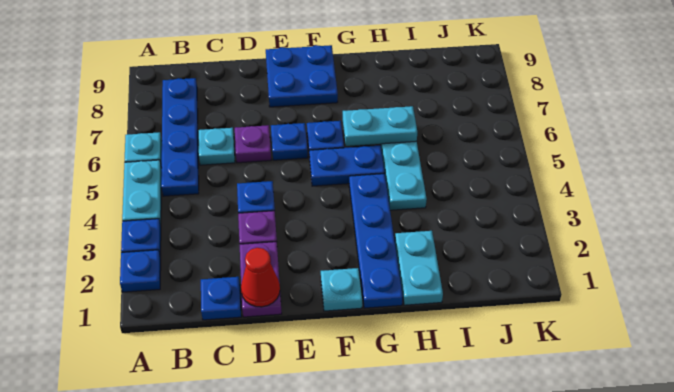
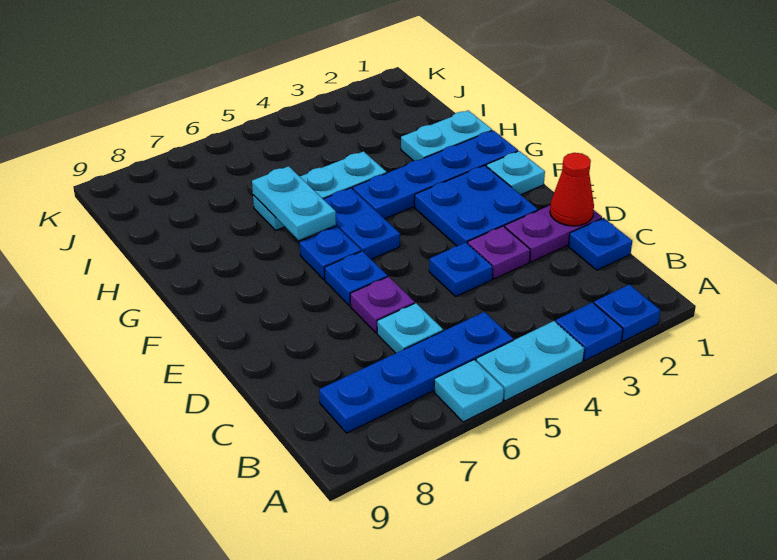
blue 2x2 plate [266,45,338,107] -> blue 2x2 plate moved to [414,165,538,246]

